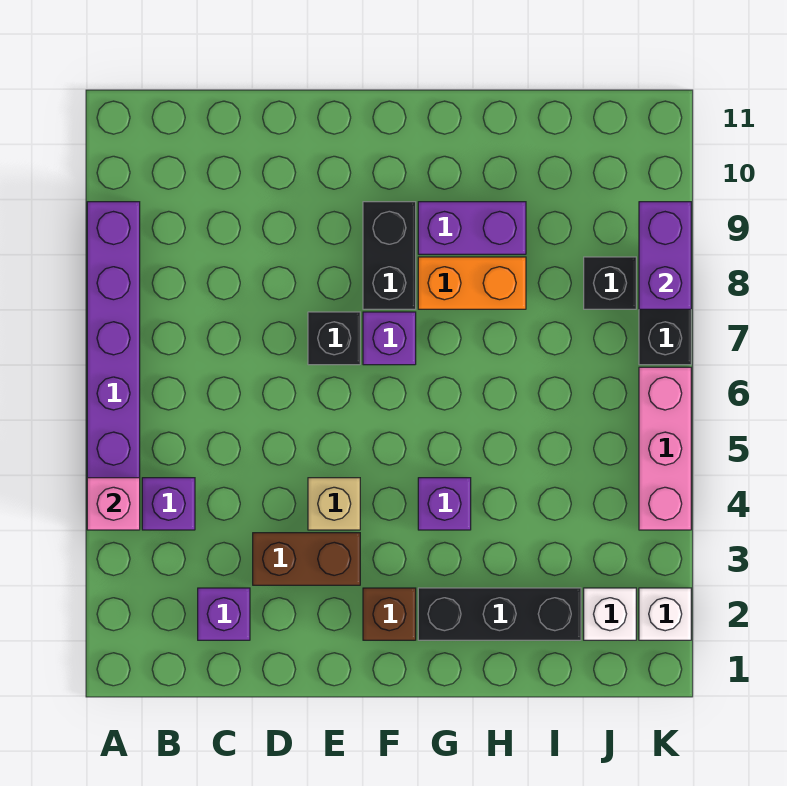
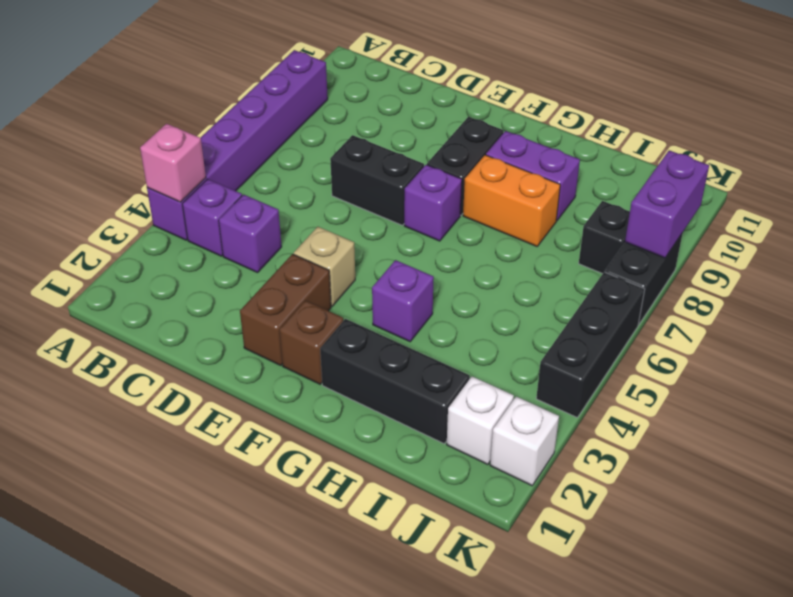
purple 1x1 brick [198,588,250,640] -> purple 1x1 brick moved to [219,195,282,273]
brown 1x2 brick [253,533,360,585] -> brown 1x2 brick turned to [240,254,331,366]
black 1x1 brick [308,312,360,365] -> black 1x2 brick [330,135,424,225]
pink 1x3 brick [639,367,691,530] -> black 1x3 brick [536,272,645,418]

